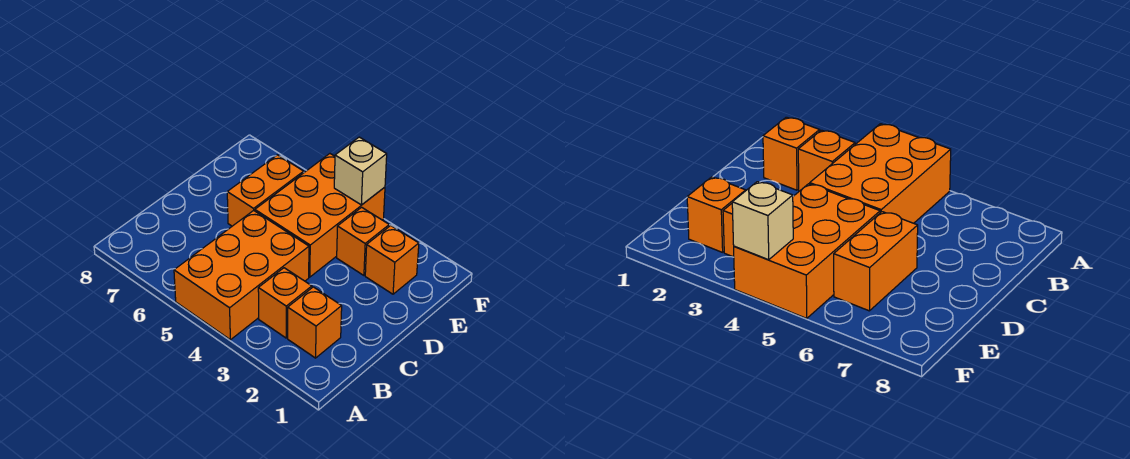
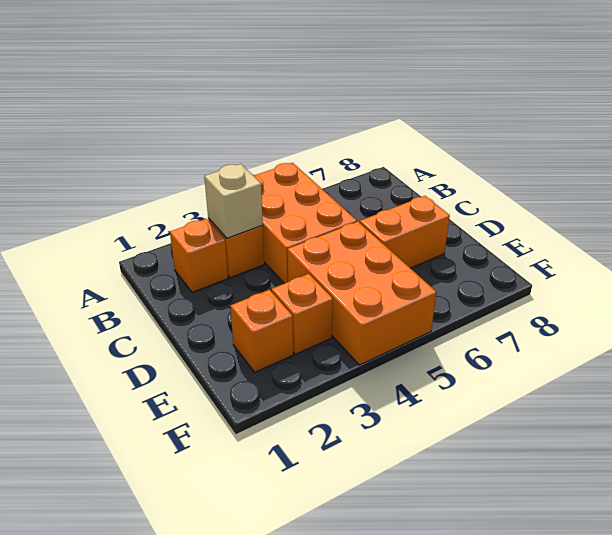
orange 1x2 brick [227,155,304,226] -> orange 1x2 brick turned to [360,196,450,268]
tan 1x1 brick [334,137,387,205] -> tan 1x1 brick moved to [204,164,263,238]

